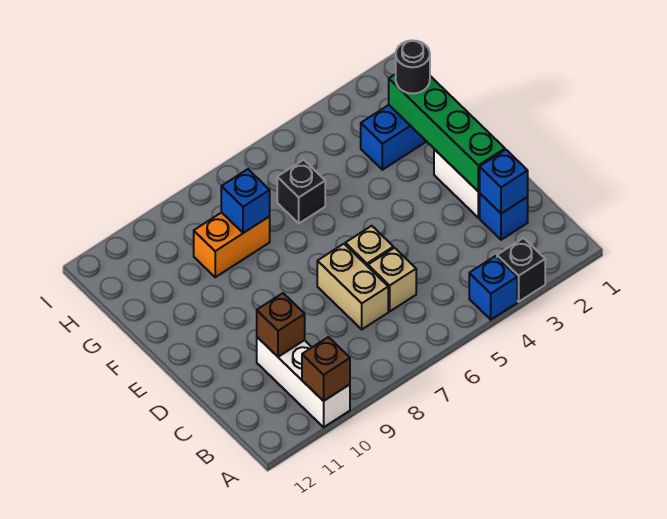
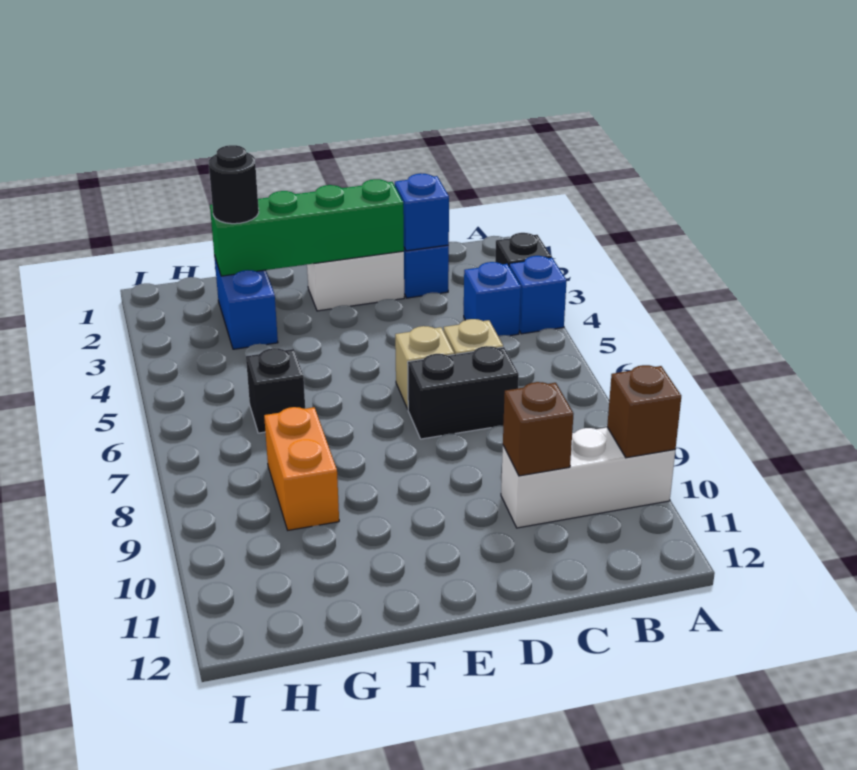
tan 1x2 brick [317,244,388,329] -> black 1x2 brick [408,346,519,439]
blue 1x1 brick [221,169,270,233] -> blue 1x1 brick moved to [464,262,521,336]

